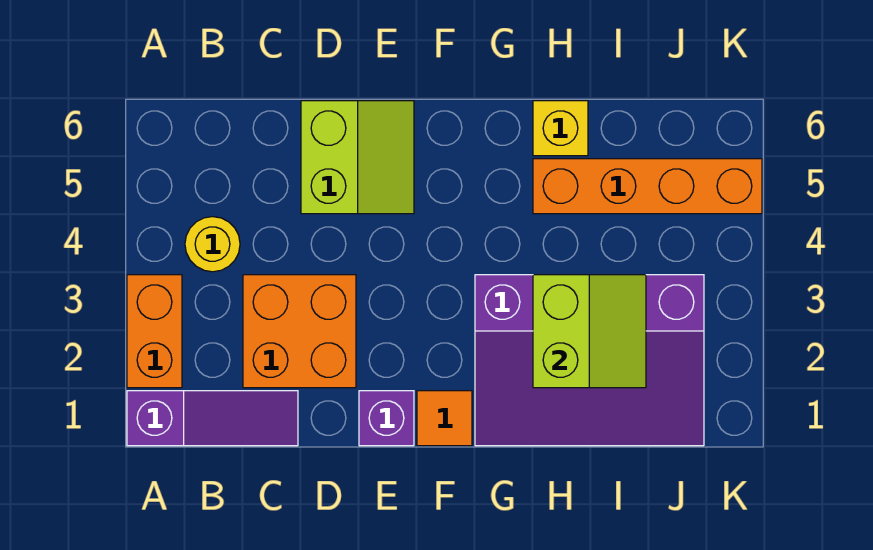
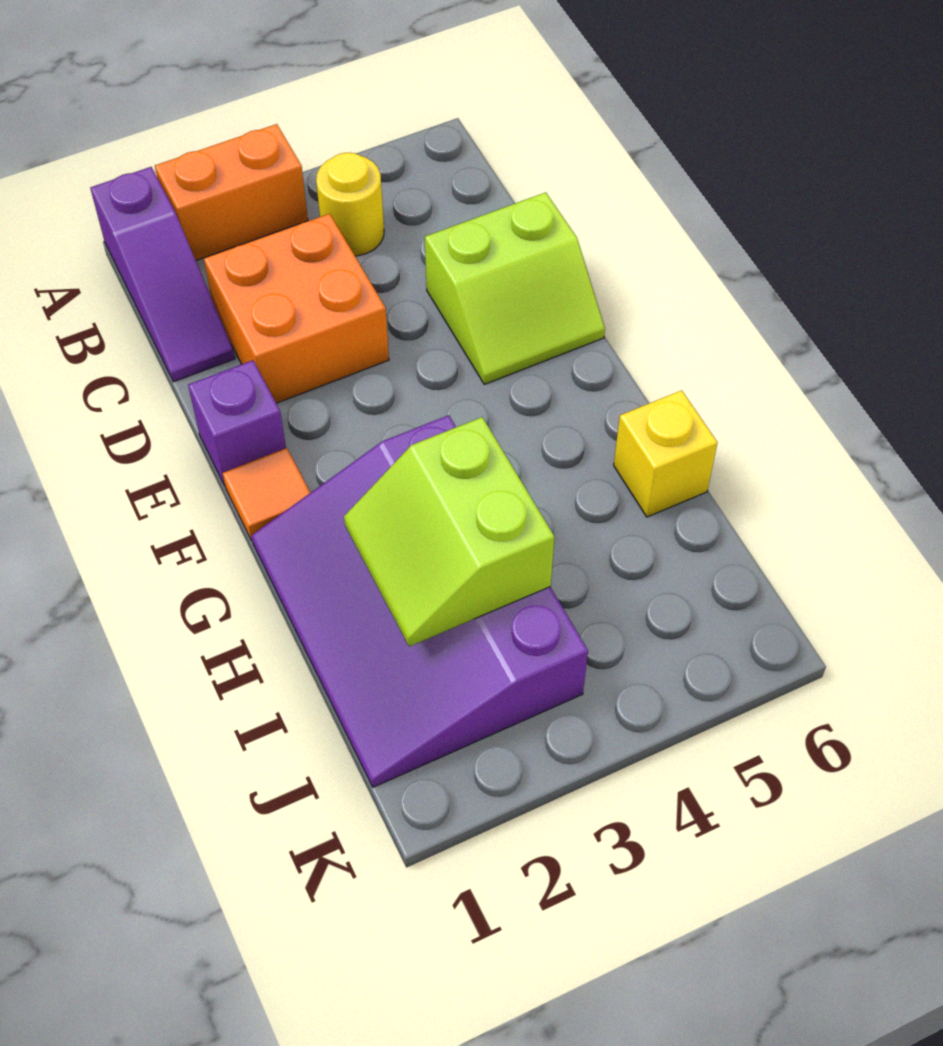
lime 2x2 slope [533,275,646,388] -> lime 2x2 slope turned to [344,417,554,647]
orange 1x4 brick [533,159,762,214] -> none

